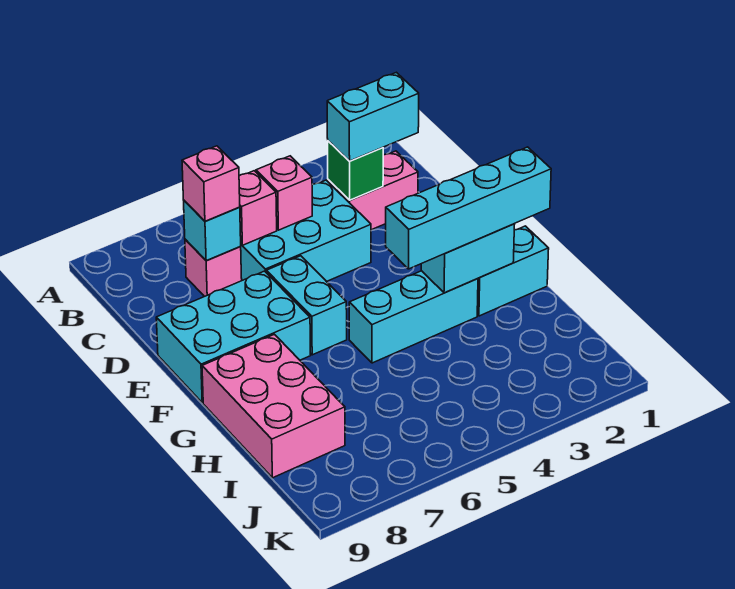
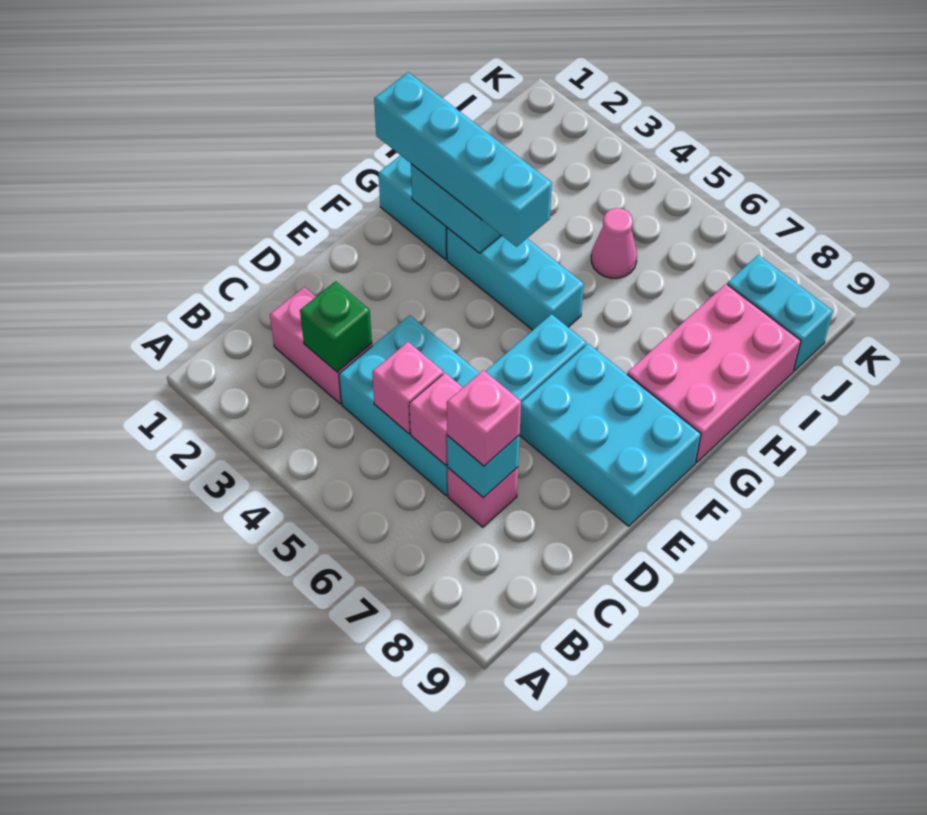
cyan 1x2 brick [327,72,419,161] -> cyan 1x2 brick moved to [727,255,833,371]
none -> pink 1x1 cone [591,208,637,278]

